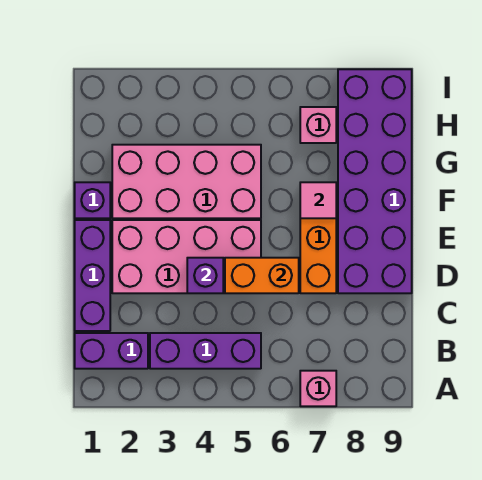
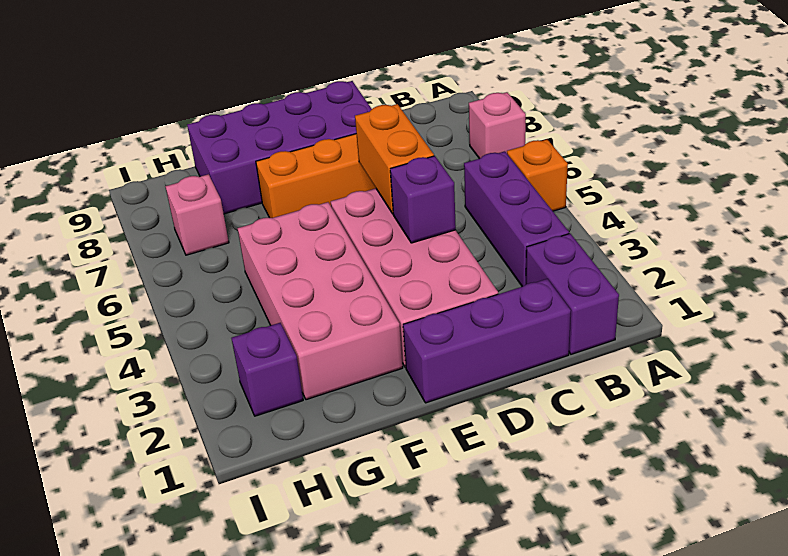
none -> orange 1x1 brick [507,139,568,211]
purple 2x6 brick [338,69,412,293] -> purple 2x4 brick [187,81,372,214]
purple 1x1 brick [75,182,110,218] -> purple 1x1 brick moved to [232,323,303,416]
pink 1x1 tile [300,182,336,218] -> none

